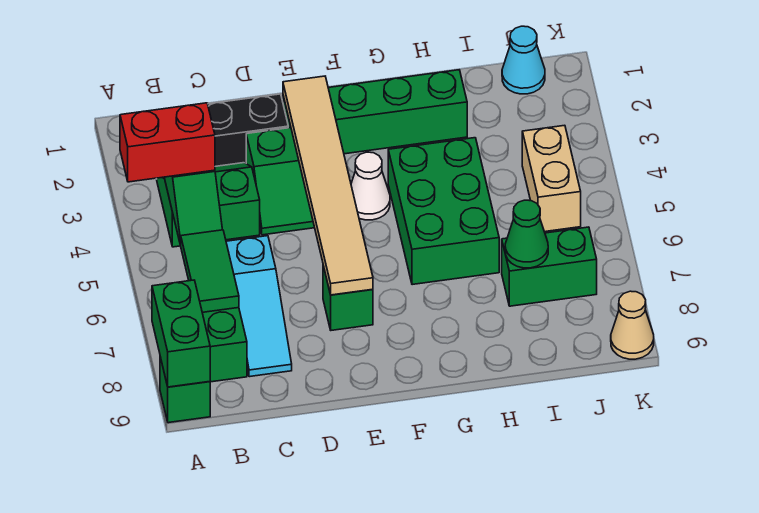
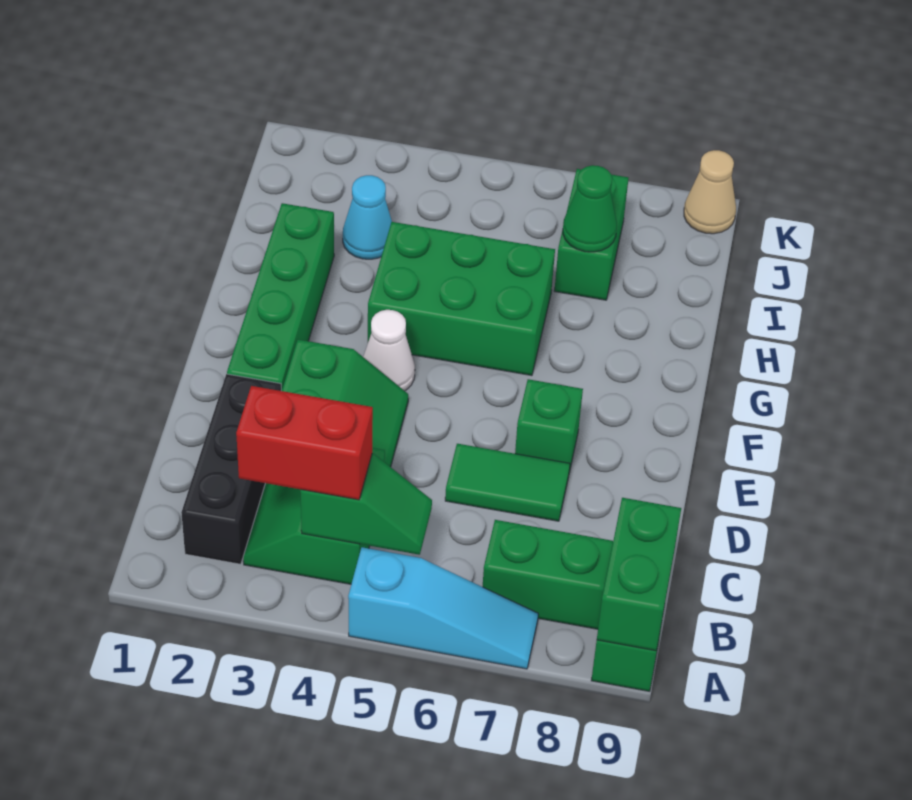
red 1x2 brick [120,103,215,182] -> red 1x2 brick turned to [236,386,373,500]
green 1x2 brick [152,280,210,387] -> green 1x2 brick turned to [597,498,681,651]
green 1x2 tile [181,230,239,312] -> green 1x2 tile moved to [445,444,570,521]
cyan 1x3 slope [226,236,292,377] -> cyan 1x3 slope moved to [348,547,538,669]
tan 1x6 tile [283,76,373,295] -> none
cyan 1x1 cone [502,26,545,94] -> cyan 1x1 cone moved to [343,175,392,259]
tan 1x2 brick [522,125,581,232] -> none

